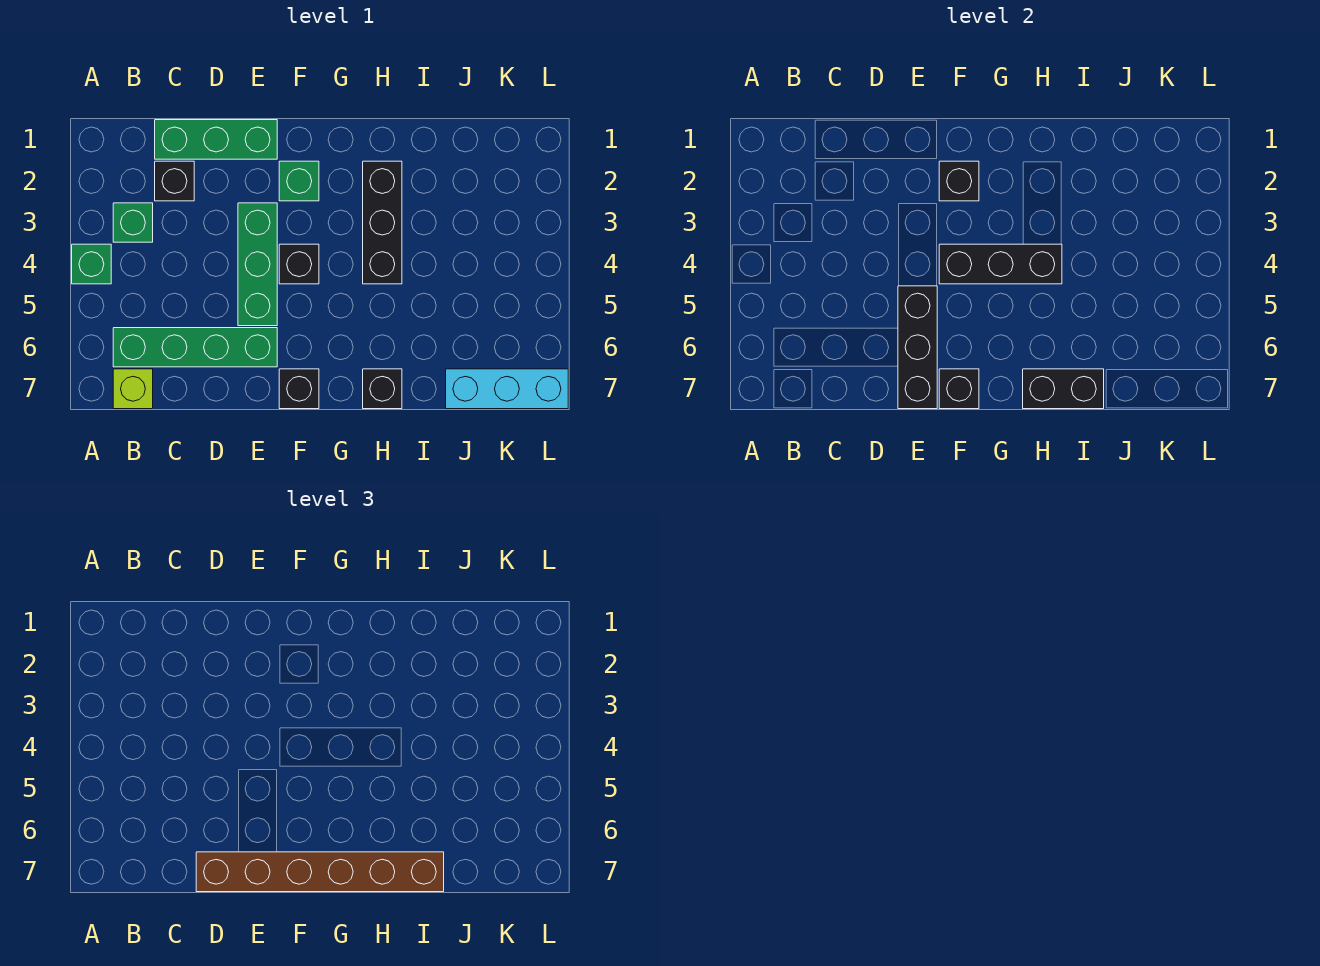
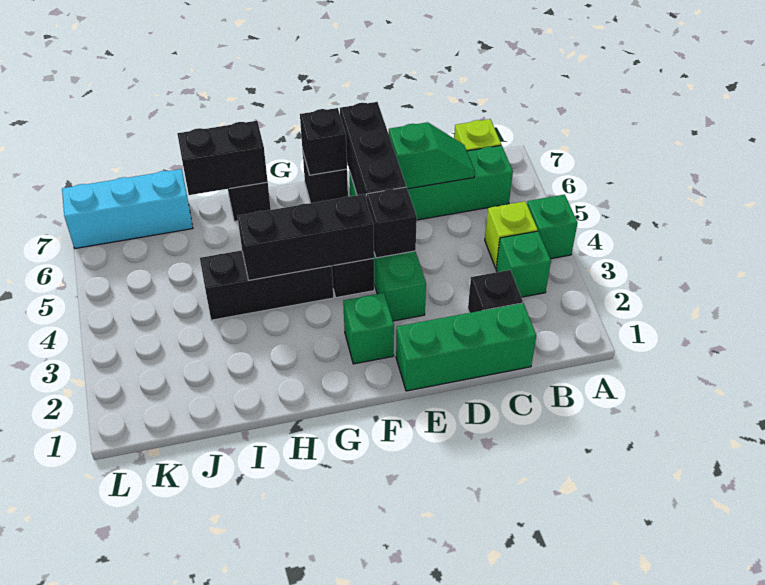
none -> lime 1x1 brick [485,201,538,268]
none -> green 1x2 slope [389,122,475,189]
brown 1x6 brick [196,852,444,892] -> none
black 1x1 brick [939,161,979,201] -> black 1x1 brick moved to [366,187,417,258]
black 1x3 brick [363,161,402,284] -> black 1x3 brick turned to [200,250,334,320]

